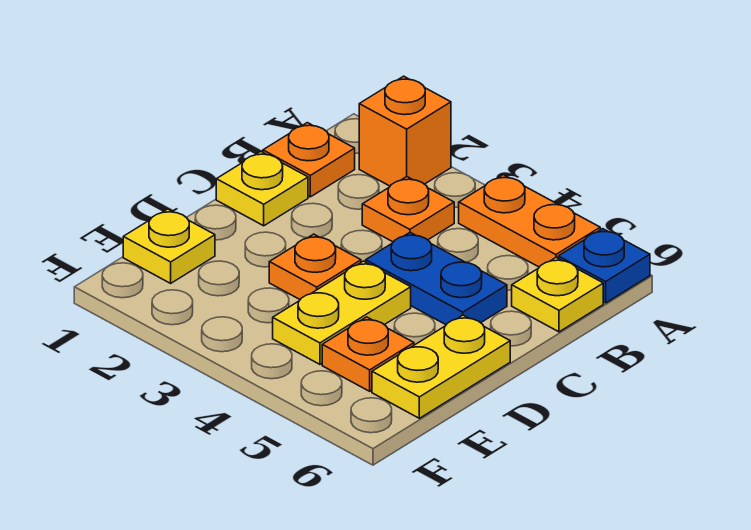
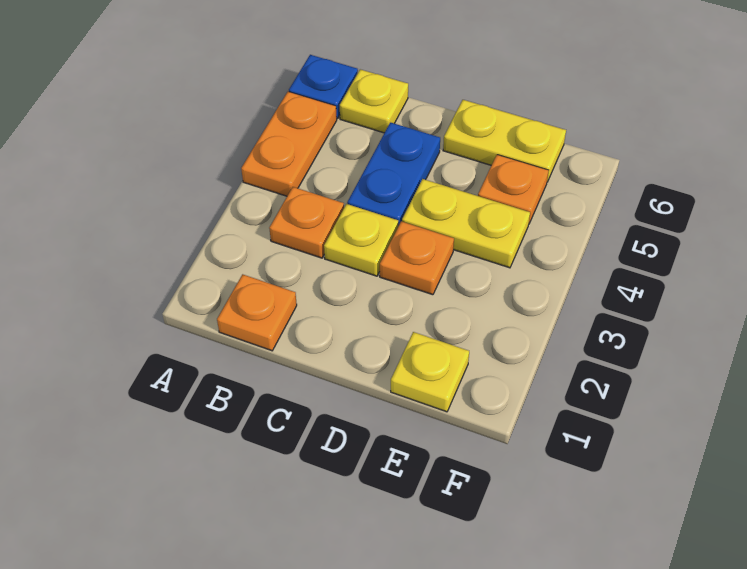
orange 1x1 brick [359,76,451,186] -> none
yellow 1x1 plate [216,151,308,226] -> yellow 1x1 plate moved to [324,204,398,276]

